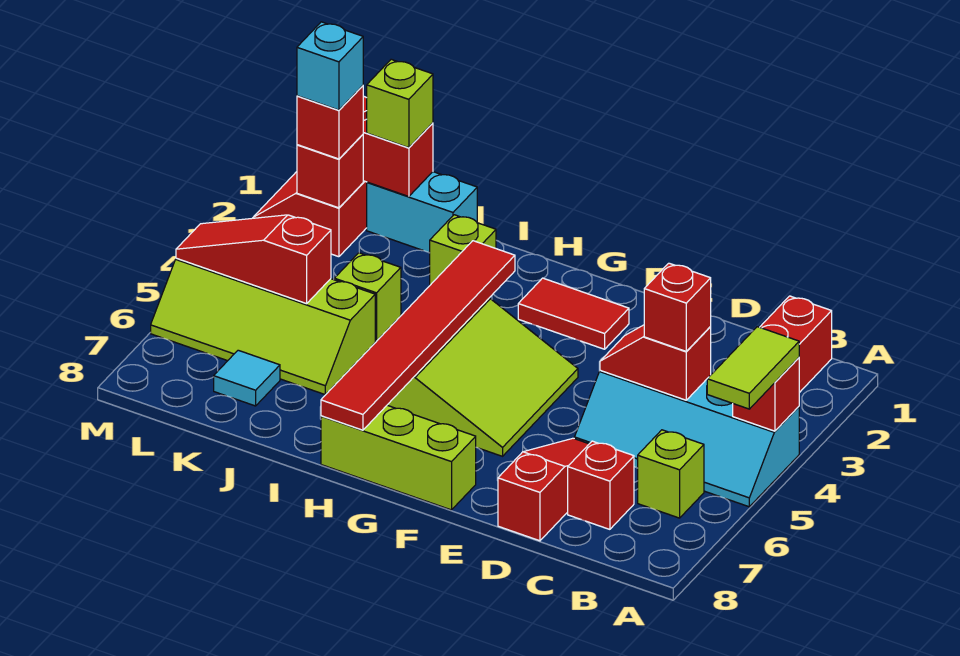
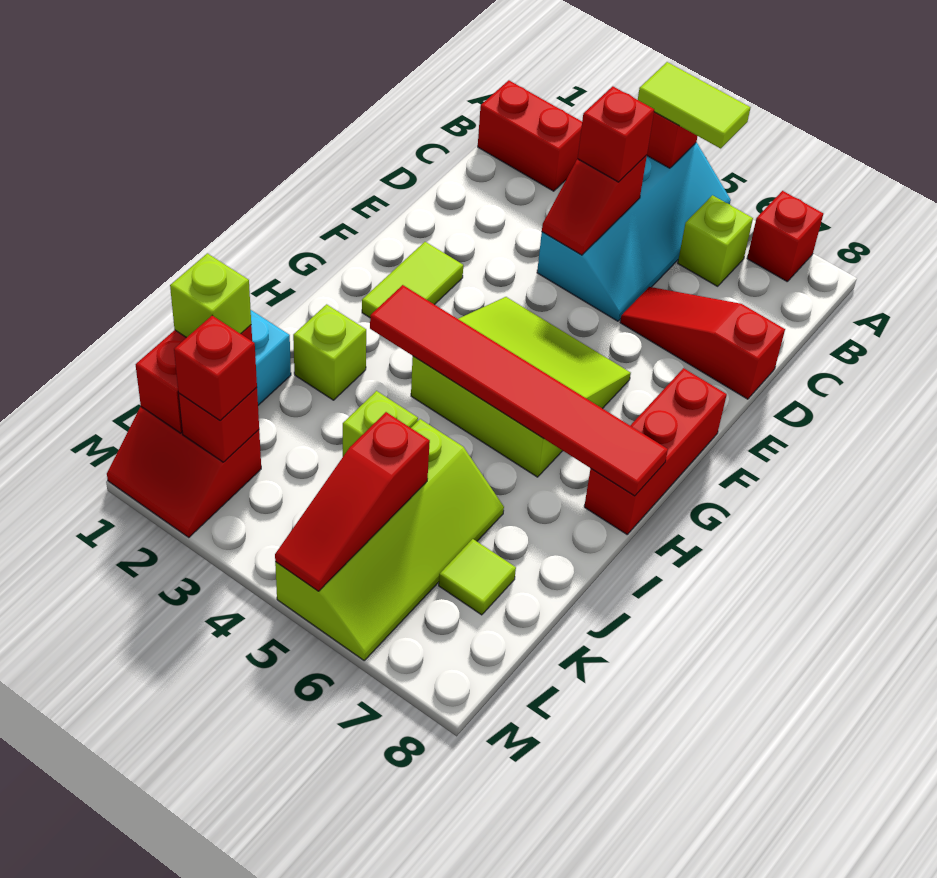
red 1x1 brick [568,441,634,529] -> red 1x1 brick moved to [747,191,823,281]
red 1x2 tile [518,278,629,349] -> lime 1x2 tile [362,242,463,318]
lime 1x3 brick [321,405,476,510] -> red 1x3 brick [584,368,727,534]
cyan 1x1 tile [214,350,280,406] -> lime 1x1 tile [439,539,516,615]
cyan 1x1 brick [297,22,363,110] -> none

